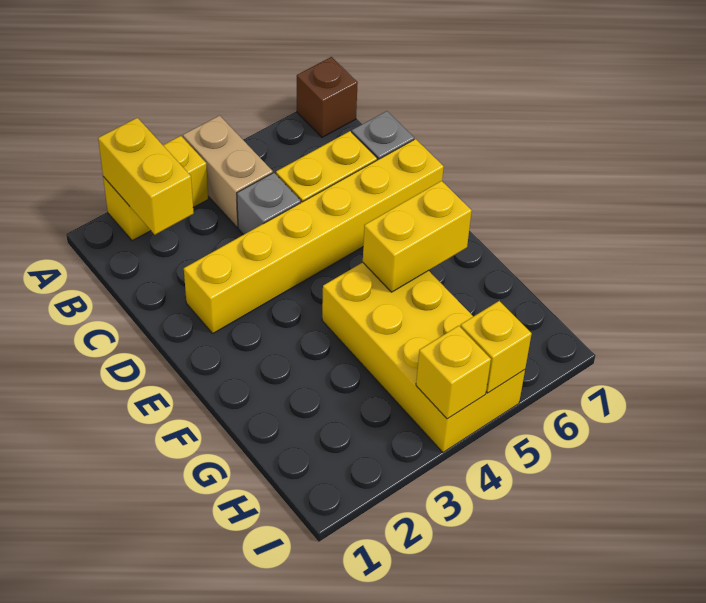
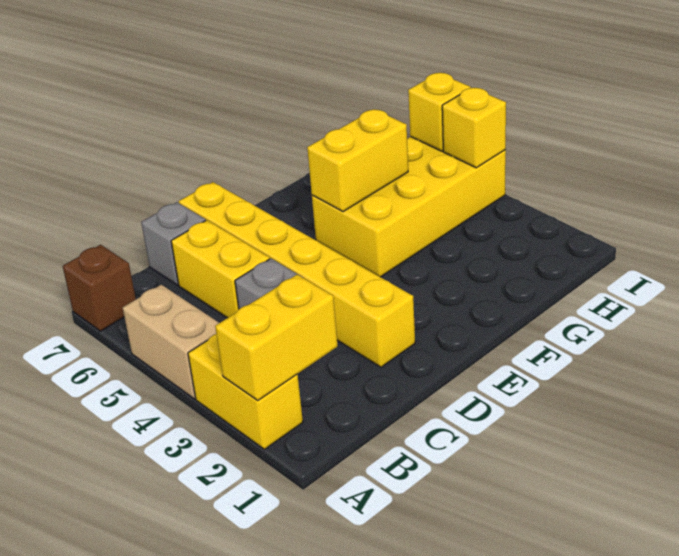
tan 1x2 brick [183,115,273,227] -> tan 1x2 brick turned to [123,285,219,399]
yellow 1x2 brick [363,181,472,292] -> yellow 1x2 brick turned to [307,109,408,212]

